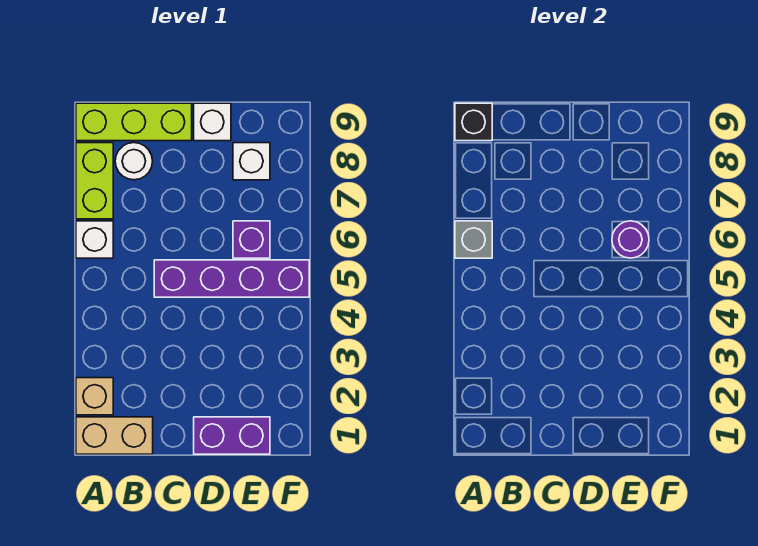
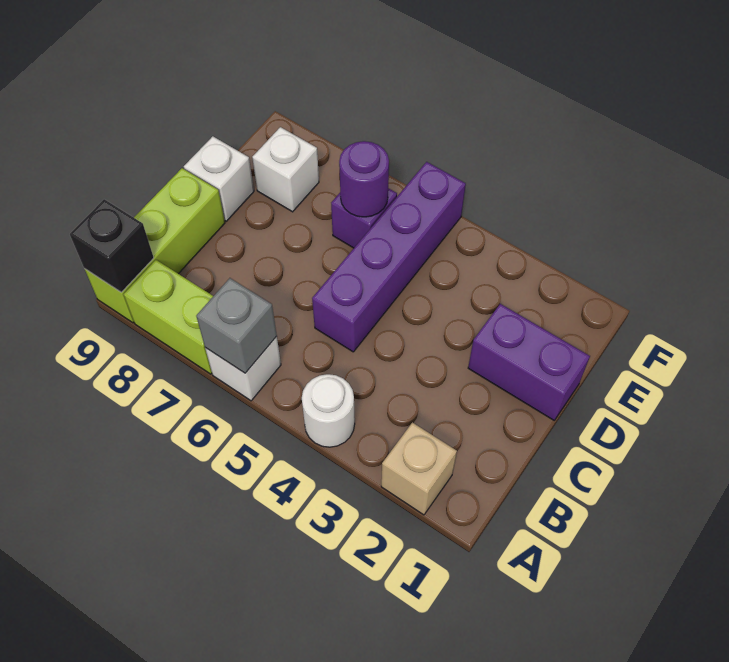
tan 1x2 brick [76,417,153,454] -> none
white 1x1 round brick [115,143,153,180] -> white 1x1 round brick moved to [302,374,355,447]
purple 1x2 brick [194,417,270,454] -> purple 1x2 brick turned to [468,304,590,420]

